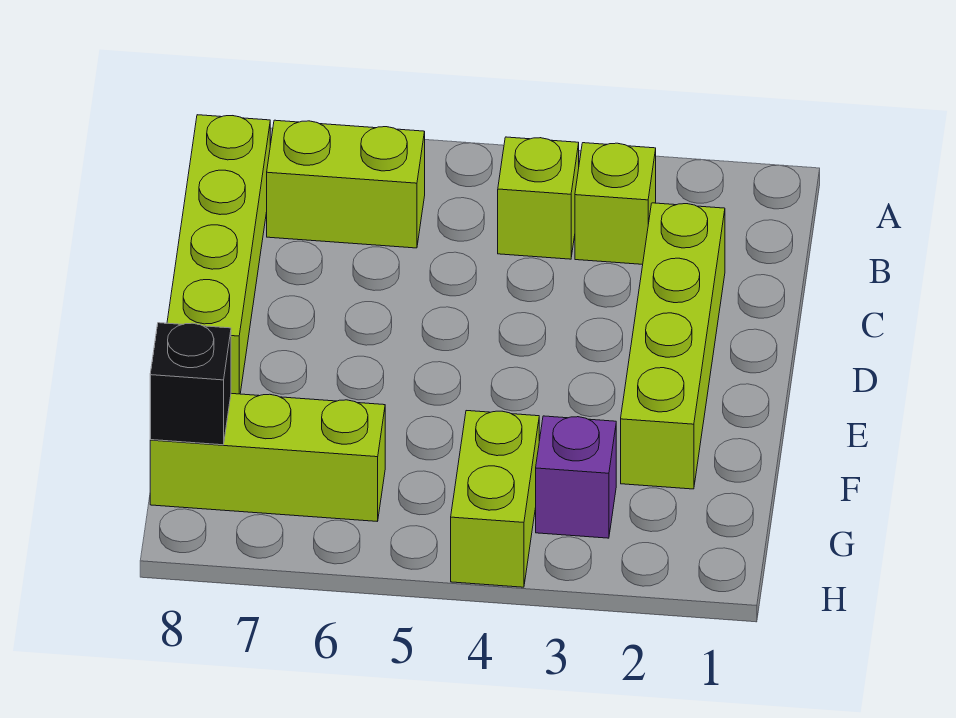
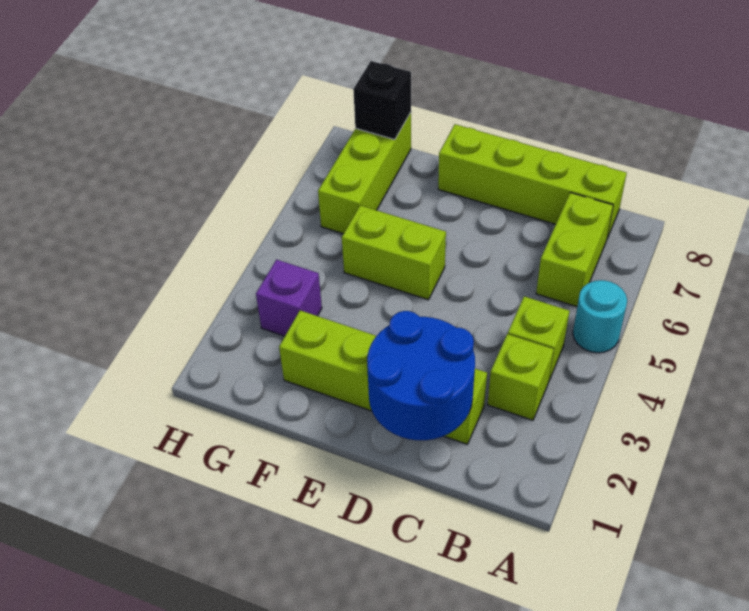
none -> cyan 1x1 round brick [573,280,627,353]
none -> blue 2x2 round brick [367,311,475,440]
lime 1x2 brick [451,411,539,587] -> lime 1x2 brick moved to [342,205,446,300]

